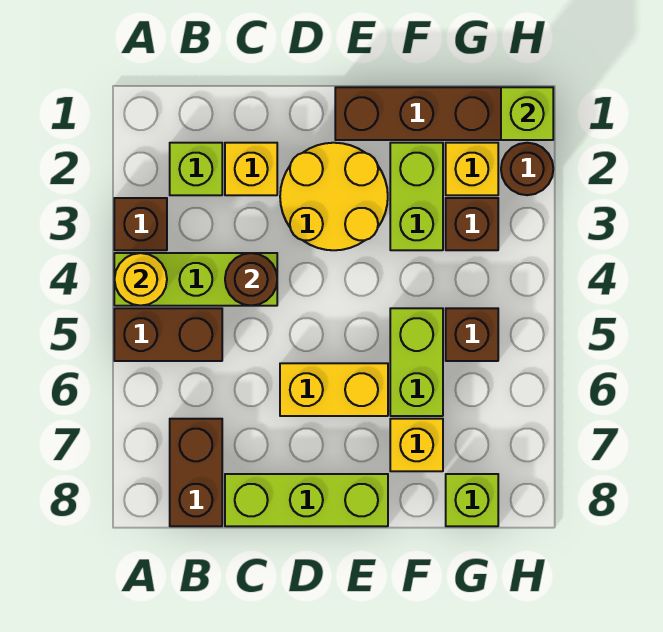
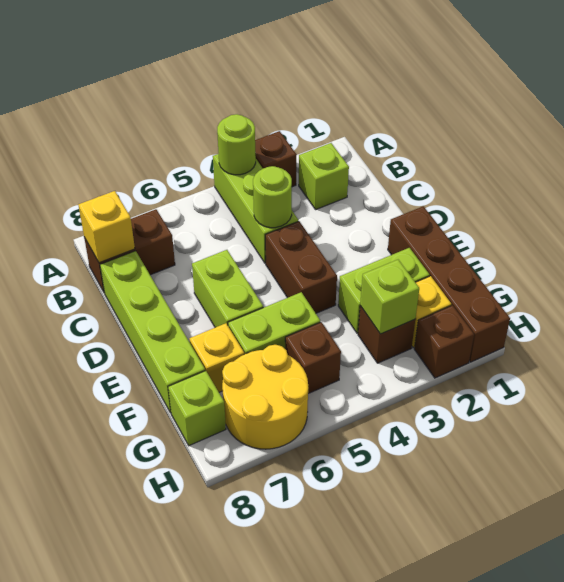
yellow 1x1 round brick [115,253,167,306] -> lime 1x1 round brick [217,114,256,175]
brown 1x2 brick [114,308,222,361] -> brown 1x2 brick moved to [265,221,337,313]
yellow 1x1 brick [225,143,277,195] -> yellow 1x1 brick moved to [78,191,135,263]
brown 1x1 round brick [225,253,277,306] -> lime 1x1 round brick [253,166,292,228]
lime 1x3 brick [225,474,388,526] -> lime 1x4 brick [100,251,205,413]
yellow 2x2 round brick [280,143,388,250] -> yellow 2x2 round brick moved to [222,345,308,449]
yellow 1x2 brick [280,363,388,416] -> lime 1x2 brick [192,250,263,327]
lime 1x1 brick [501,87,553,140] -> lime 1x1 brick moved to [360,260,419,334]
brown 1x1 round brick [501,143,553,195] -> brown 1x1 brick [414,305,474,378]

